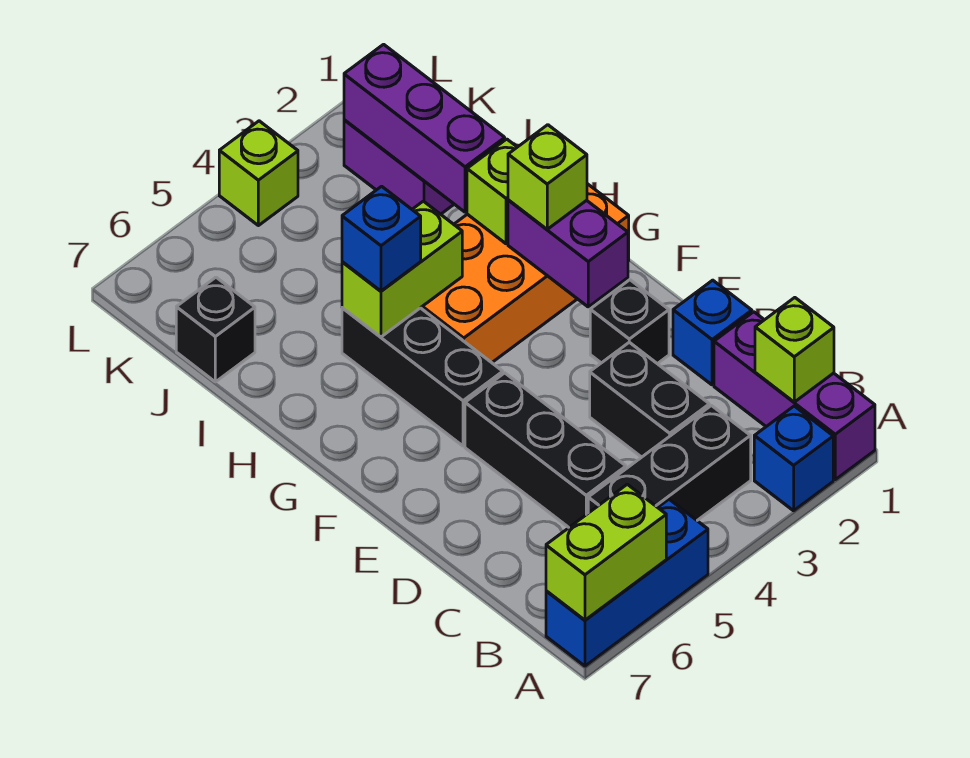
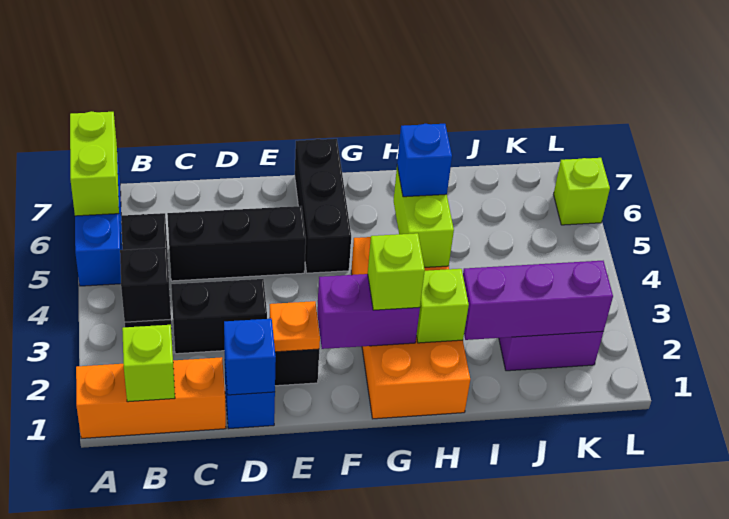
purple 1x3 brick [714,312,875,480] -> orange 1x3 brick [76,357,226,438]
blue 1x1 brick [754,406,833,511] -> blue 1x1 brick moved to [224,319,276,395]
none -> orange 1x1 plate [270,301,320,352]
black 1x3 brick [342,308,503,446] -> black 1x3 brick turned to [295,139,351,273]
black 1x1 brick [176,277,255,382] -> black 1x1 brick moved to [120,248,171,322]
lime 1x1 brick [219,121,298,226] -> lime 1x1 brick moved to [554,158,610,225]

